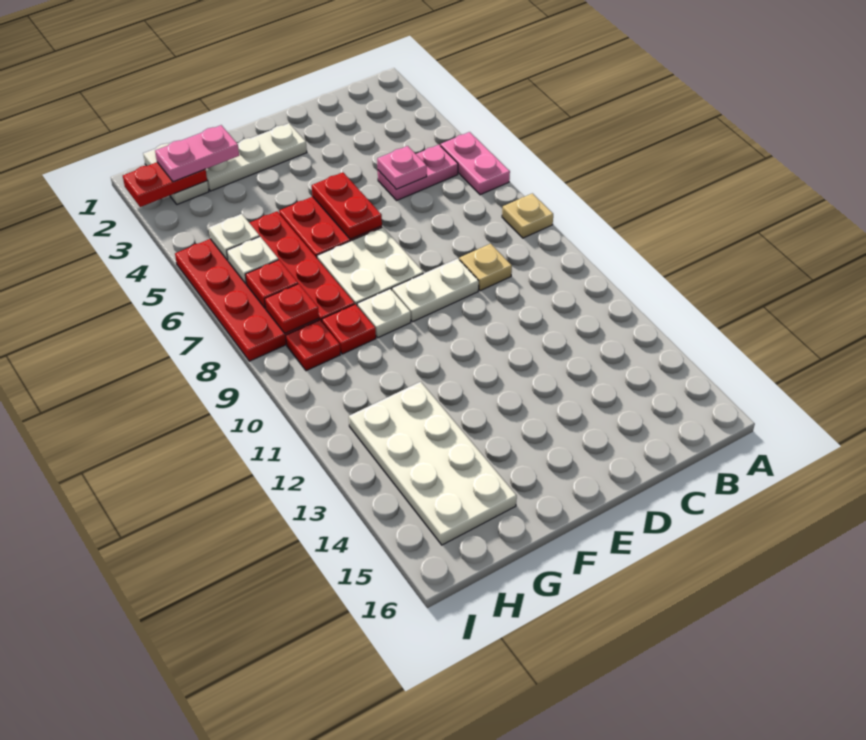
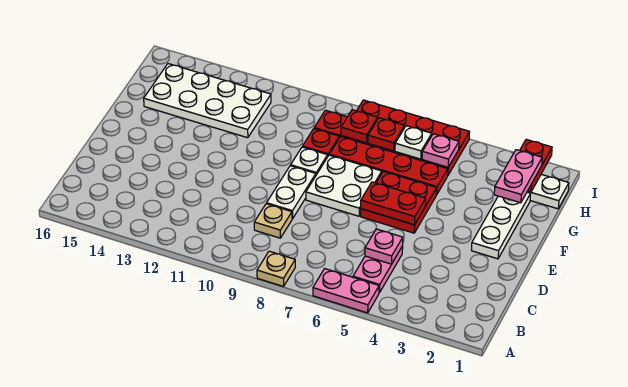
white 1x1 plate [209,214,259,260] -> pink 1x1 plate [422,134,459,167]

